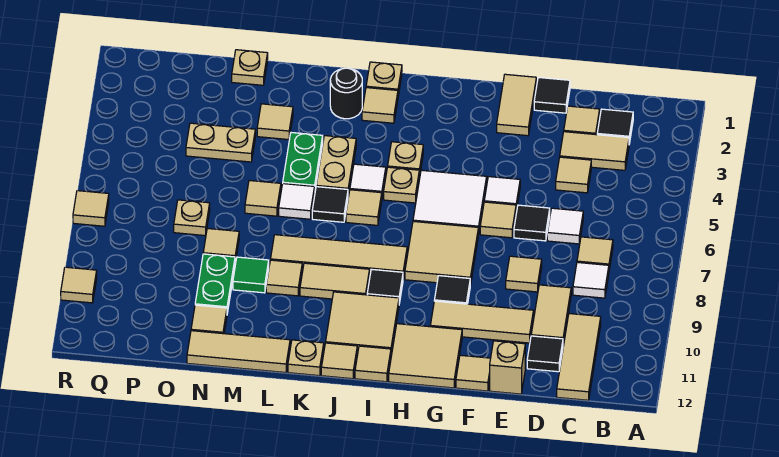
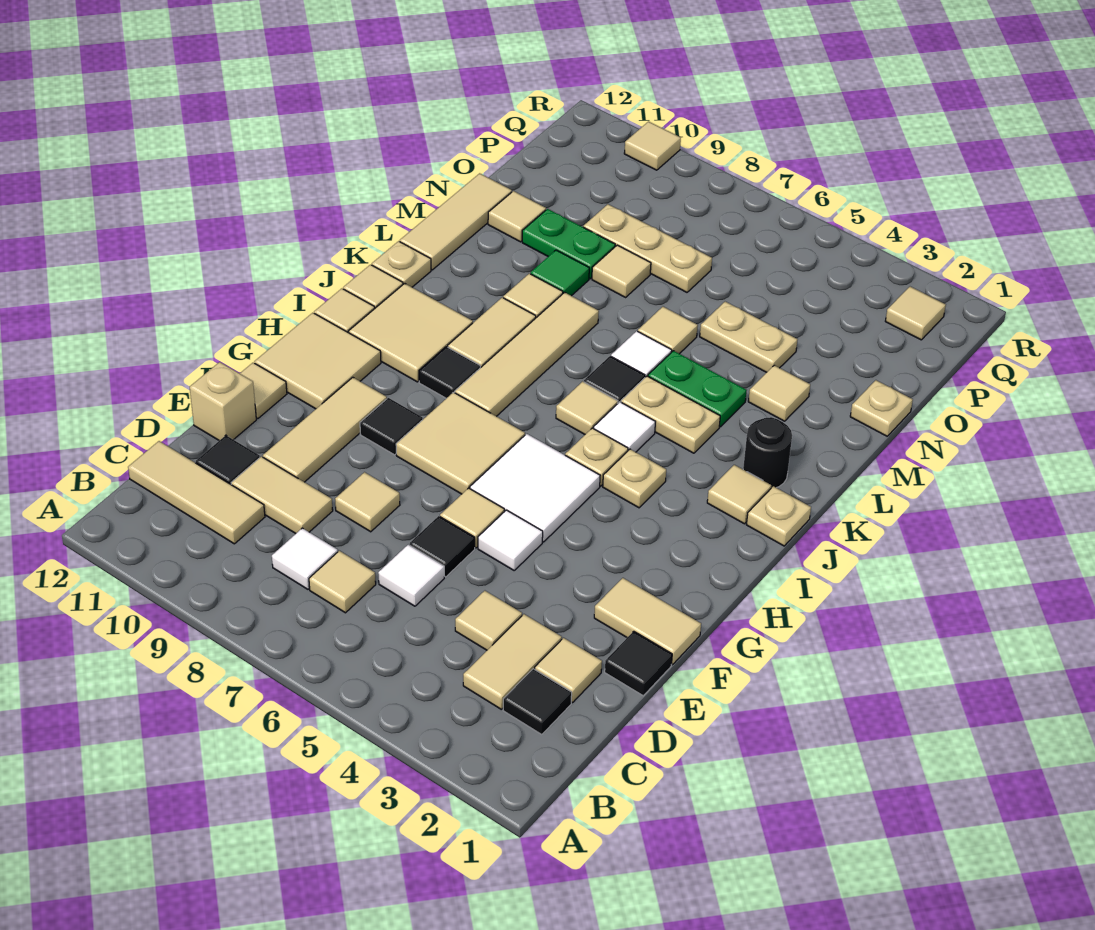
tan 1x2 plate [186,123,255,162] -> tan 1x2 plate turned to [700,302,798,372]
tan 1x1 plate [174,200,210,235] -> tan 1x3 plate [583,204,712,292]
tan 1x1 tile [73,191,109,226] -> tan 1x1 tile moved to [885,287,946,340]

